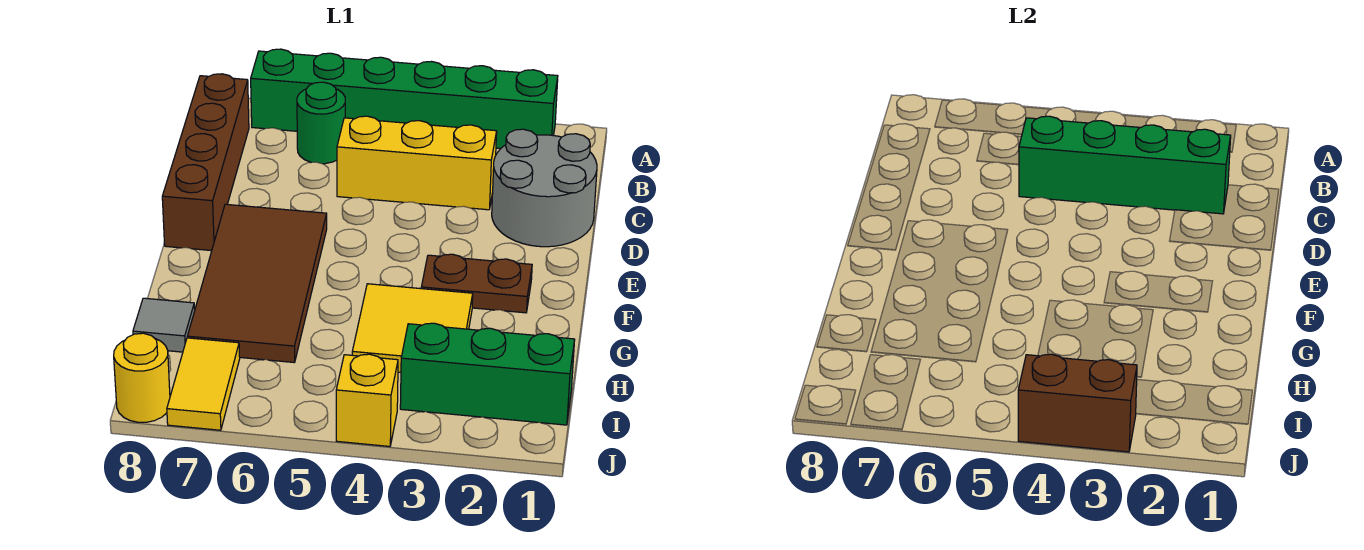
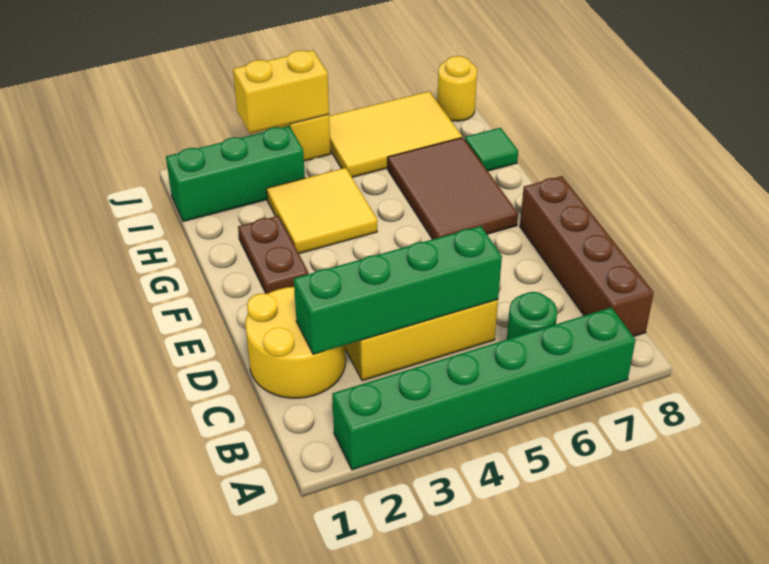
grey 2x2 round brick [492,129,597,247] -> yellow 2x2 round brick [245,287,346,398]
brown 2x4 tile [187,204,327,363] -> brown 2x3 tile [388,137,518,239]
brown 1x2 plate [421,254,532,313] -> brown 1x2 plate turned to [238,216,308,294]
grey 1x1 tile [133,298,195,352] -> green 1x1 tile [465,128,518,171]
yellow 1x2 tile [167,338,240,430] -> yellow 2x3 tile [329,91,462,177]
brown 1x2 brick [1018,354,1137,452] -> yellow 1x2 brick [233,50,329,134]

